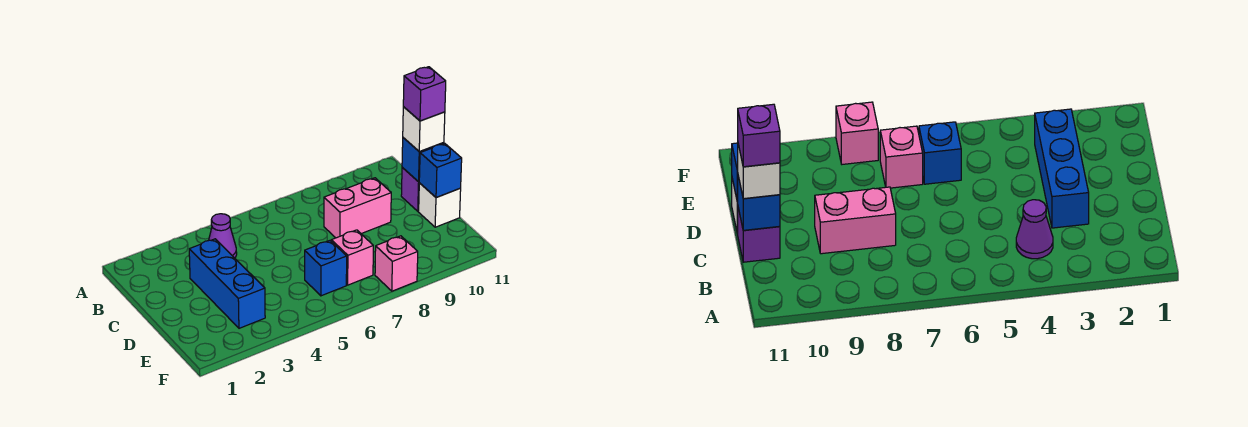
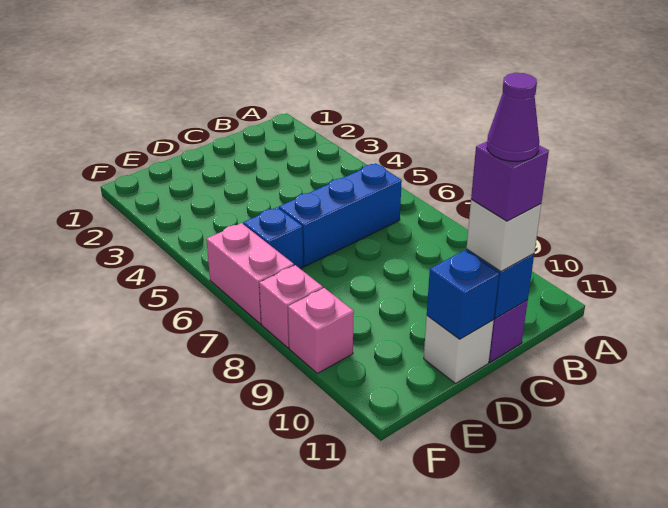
purple 1x1 cone [209,214,237,258] -> purple 1x1 cone moved to [487,73,539,162]
blue 1x3 brick [189,239,265,328] -> blue 1x3 brick moved to [279,163,402,266]
pink 1x2 brick [324,178,391,238] -> pink 1x2 brick moved to [206,223,294,324]
pink 1x1 brick [331,230,373,285] -> pink 1x1 brick moved to [288,288,354,373]

